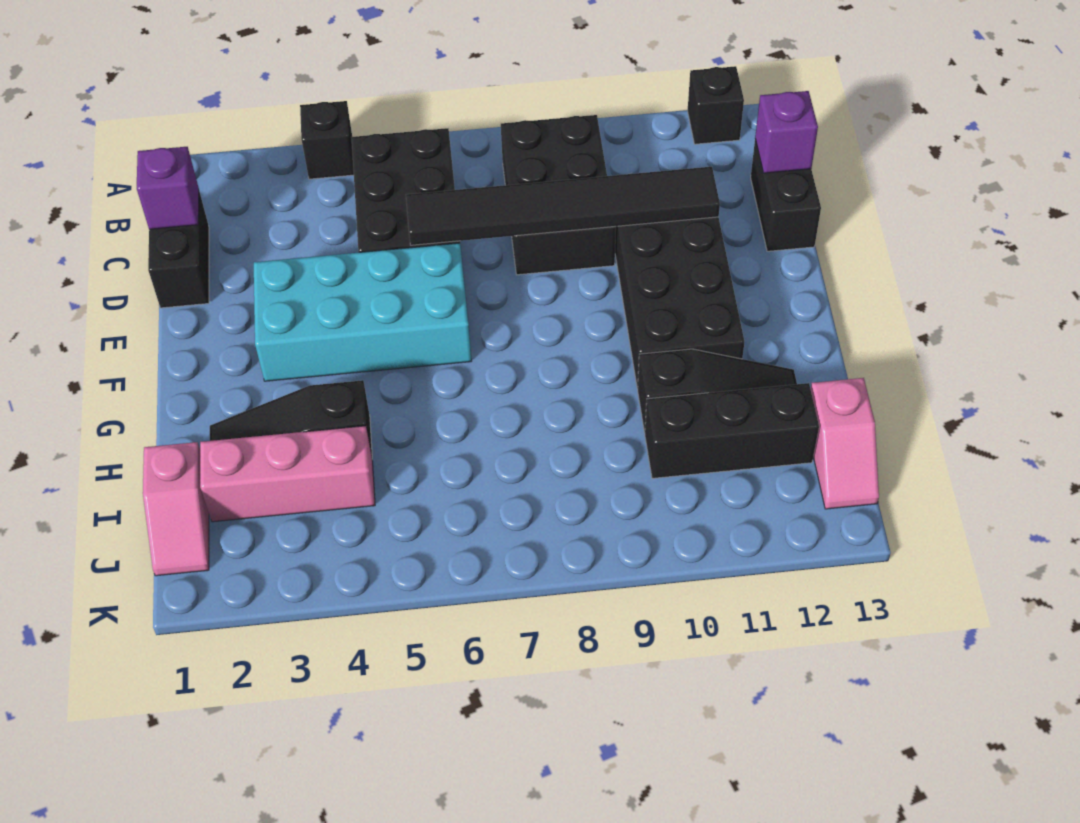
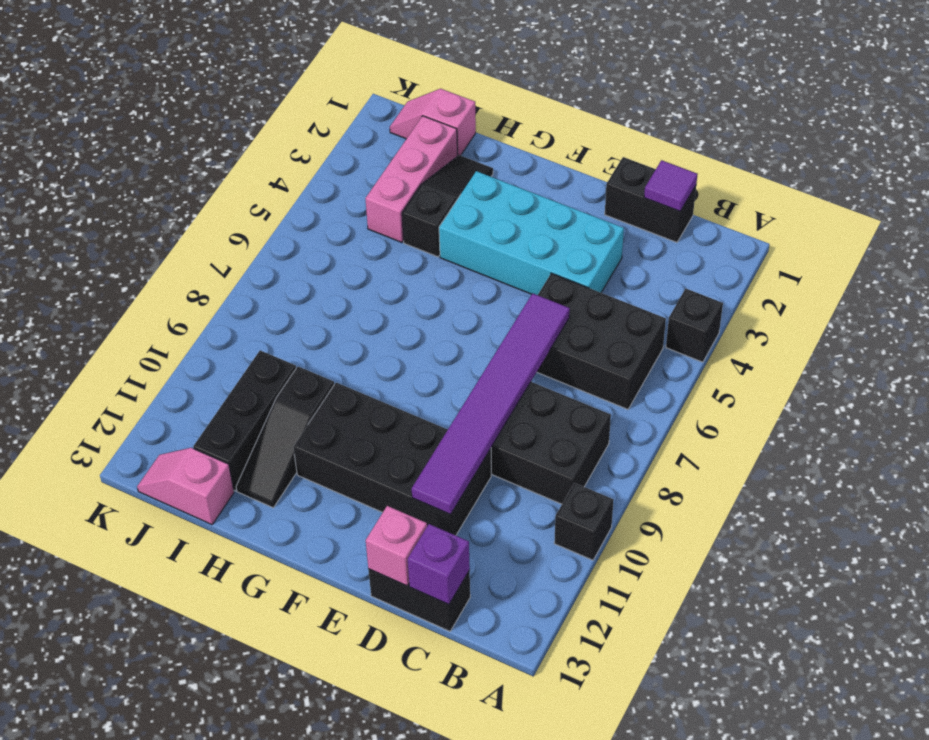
black 1x1 brick [688,66,744,144] -> black 1x1 brick moved to [554,483,614,560]
purple 1x1 brick [137,147,199,229] -> purple 1x1 tile [644,160,698,211]
black 1x6 tile [406,167,720,245] -> purple 1x6 tile [412,293,570,514]
none -> pink 1x1 brick [366,506,427,586]
cyan 2x4 brick [254,243,472,381] -> cyan 2x4 brick turned to [439,171,624,295]

